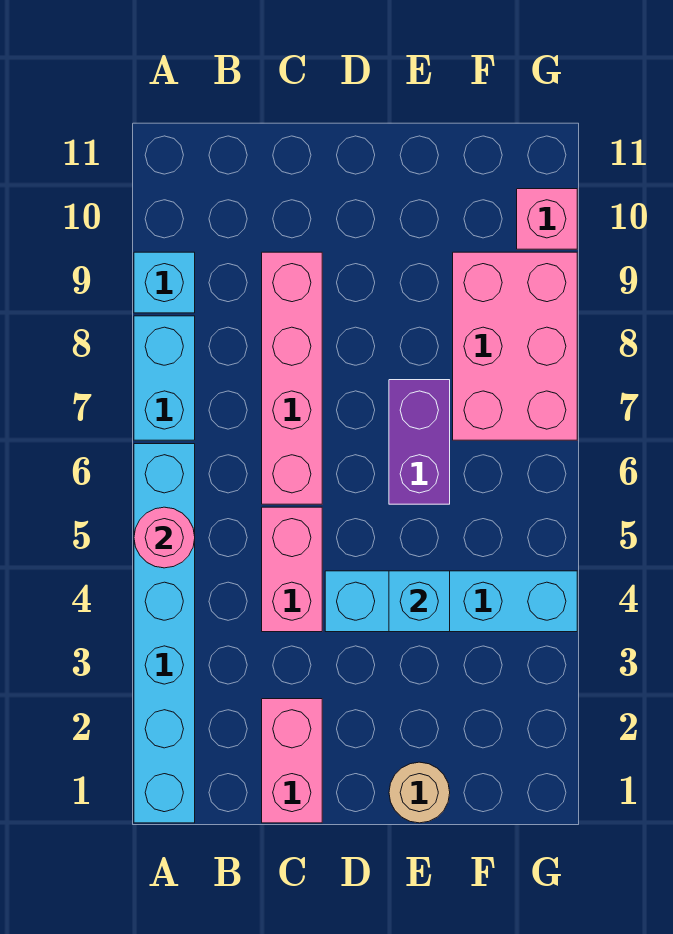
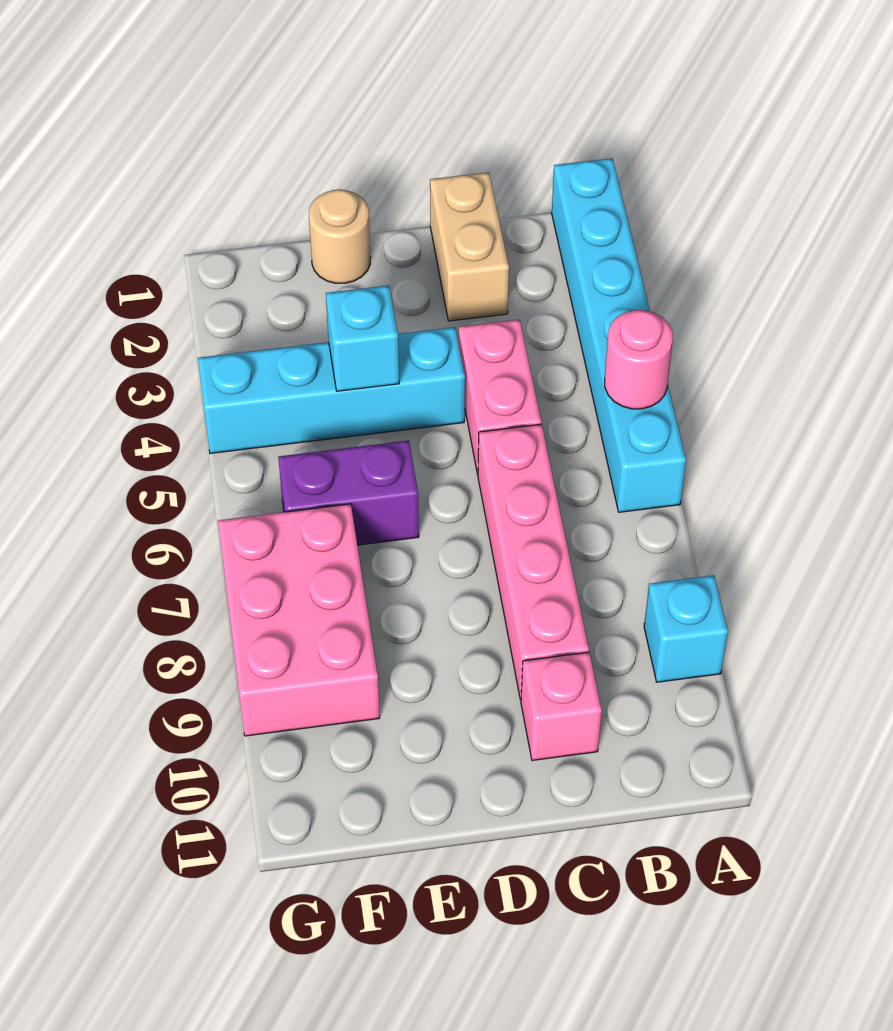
cyan 1x2 brick [134,316,195,440] -> none
pink 1x2 brick [262,699,322,823] -> tan 1x2 brick [430,172,509,321]
purple 1x2 brick [389,380,450,504] -> purple 1x2 brick turned to [278,441,419,545]
pink 1x1 brick [517,189,577,249] -> pink 1x1 brick moved to [521,652,602,760]

